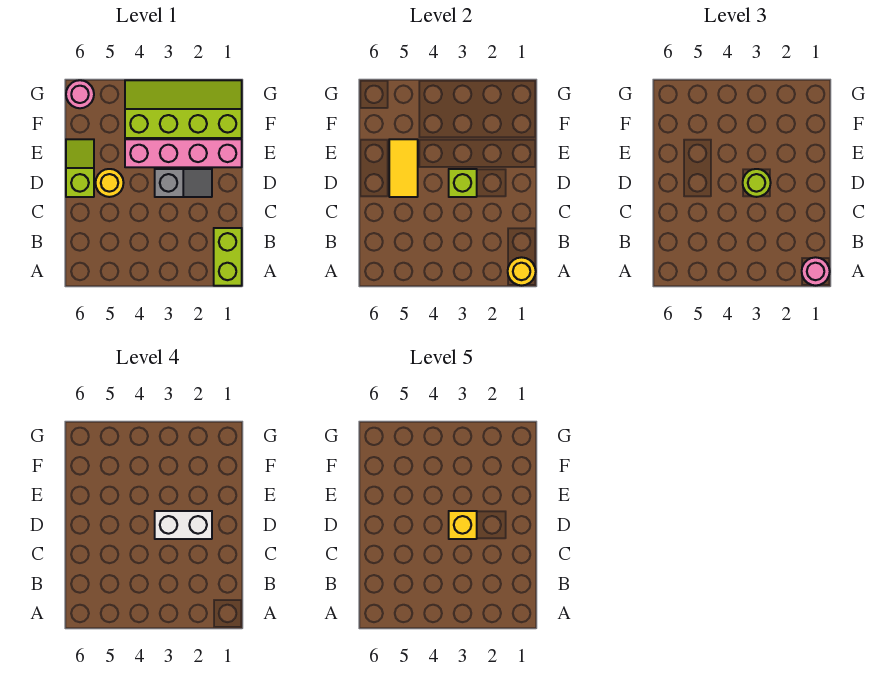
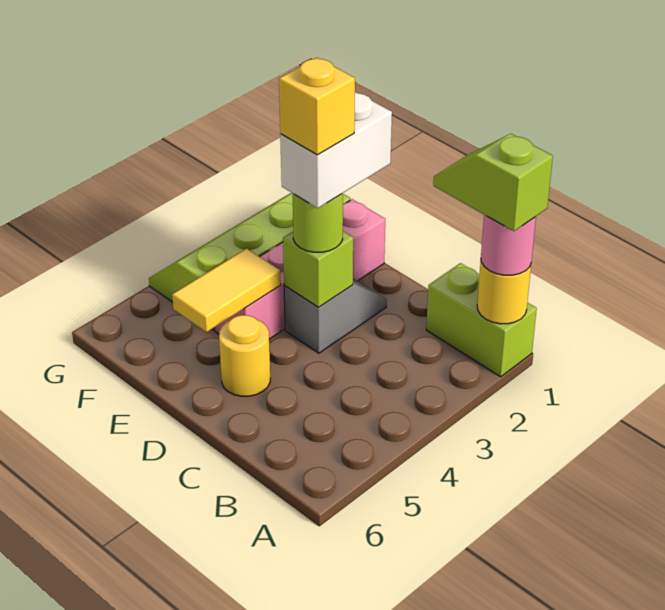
yellow 1x2 tile [389,139,418,197] -> yellow 1x2 tile turned to [172,249,281,332]
lime 1x2 slope [66,139,94,197] -> lime 1x2 slope moved to [433,134,553,231]
pink 1x1 round brick [66,80,94,108] -> none

